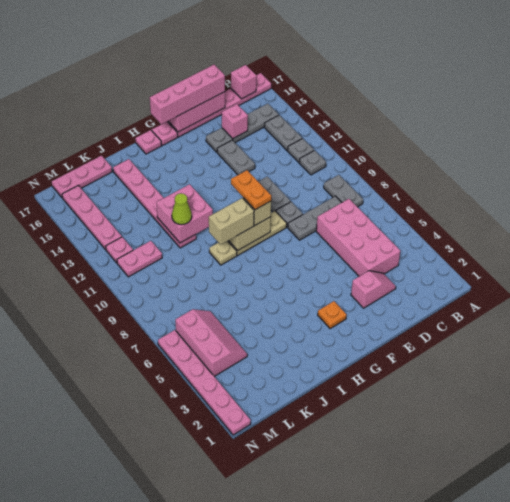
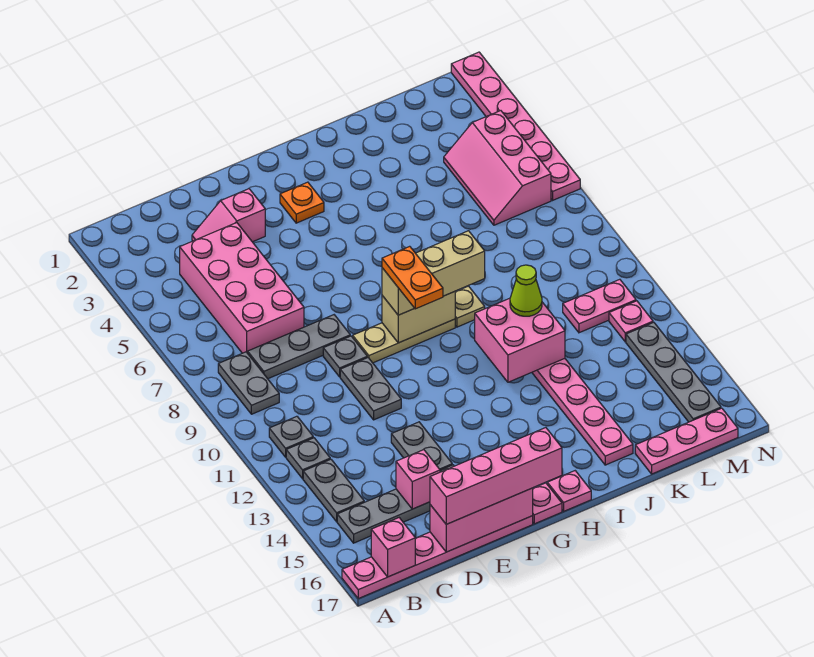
pink 1x4 plate [62,186,122,250] -> grey 1x4 plate [626,322,721,422]

